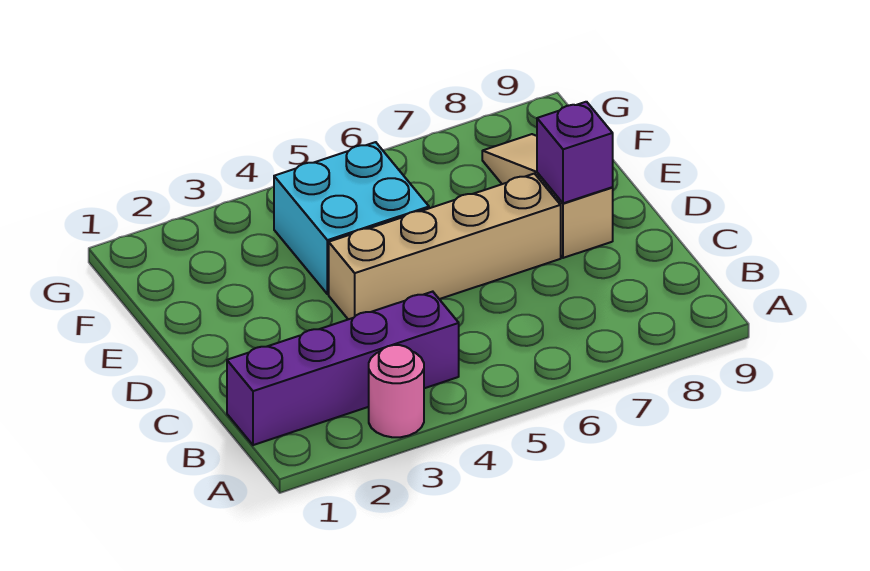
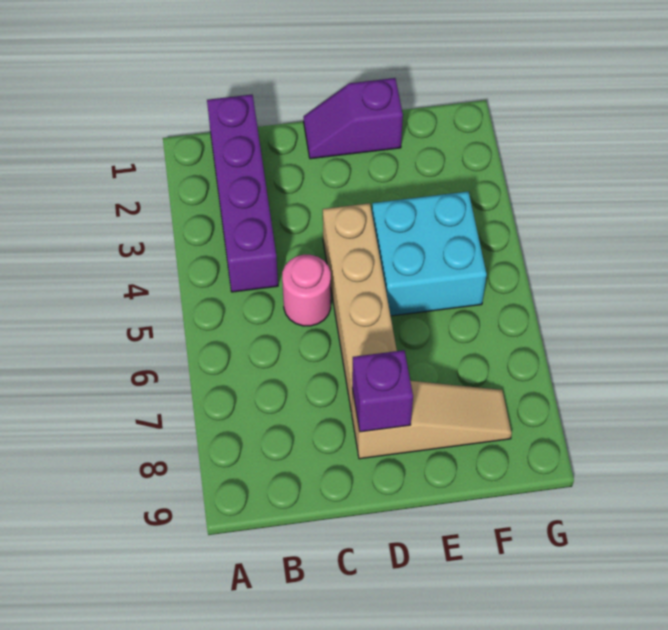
pink 1x1 round brick [369,345,424,437] -> pink 1x1 round brick moved to [282,255,331,326]
none -> purple 1x2 slope [304,78,403,159]

